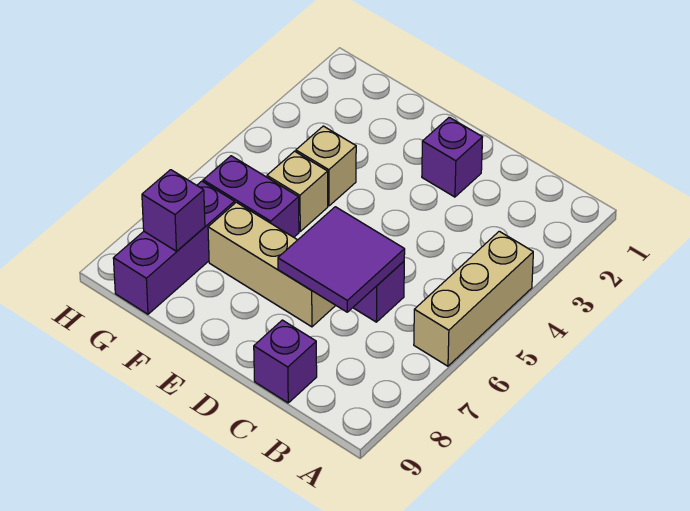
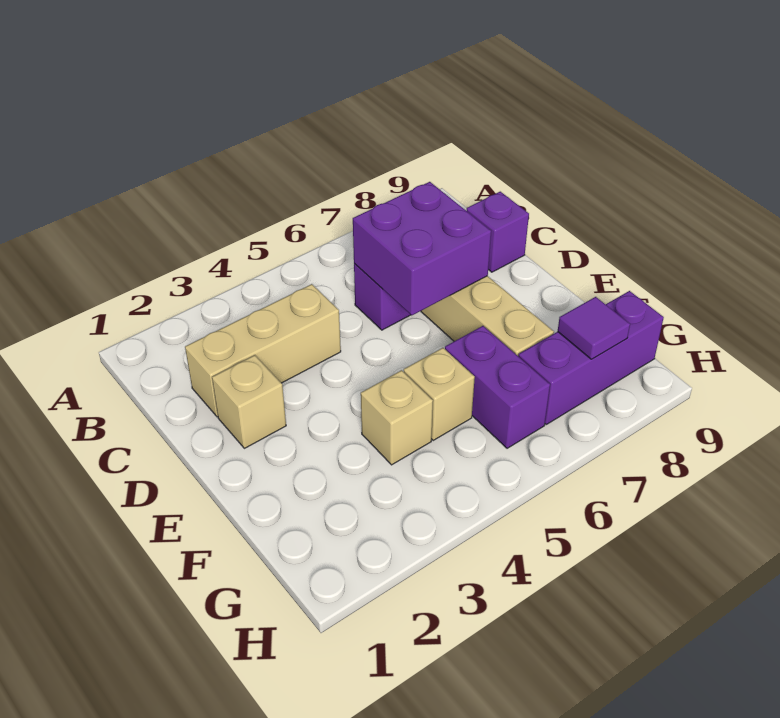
tan 1x3 brick [414,231,533,366] -> tan 1x3 brick moved to [185,284,341,417]
purple 2x2 tile [278,207,405,312] -> purple 2x2 brick [353,182,491,315]
purple 1x1 brick [422,117,483,197] -> tan 1x1 brick [212,355,286,448]
purple 1x1 brick [142,170,205,251] -> purple 1x1 tile [558,297,630,359]

